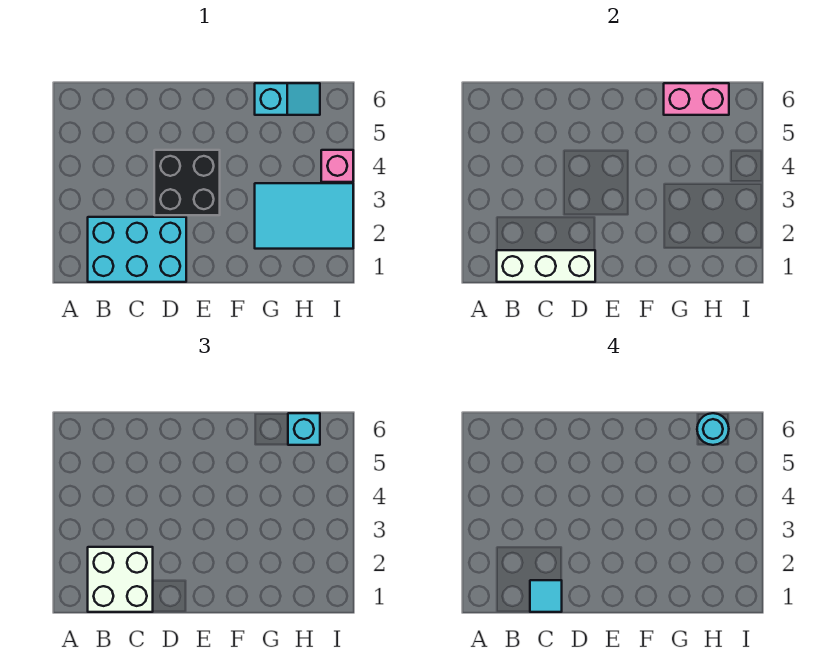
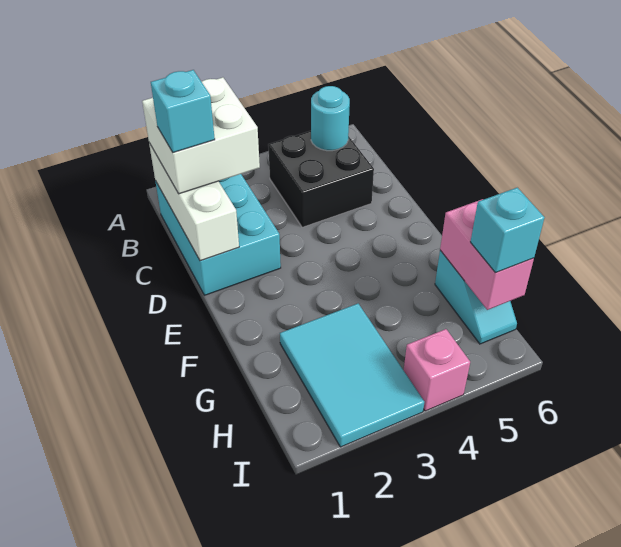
cyan 1x1 tile [530,580,562,612] -> cyan 1x1 brick [151,70,215,152]
black 2x2 brick [154,150,220,215] -> black 2x2 brick moved to [268,131,374,227]
cyan 1x1 round brick [697,413,729,445] -> cyan 1x1 round brick moved to [311,86,350,151]

